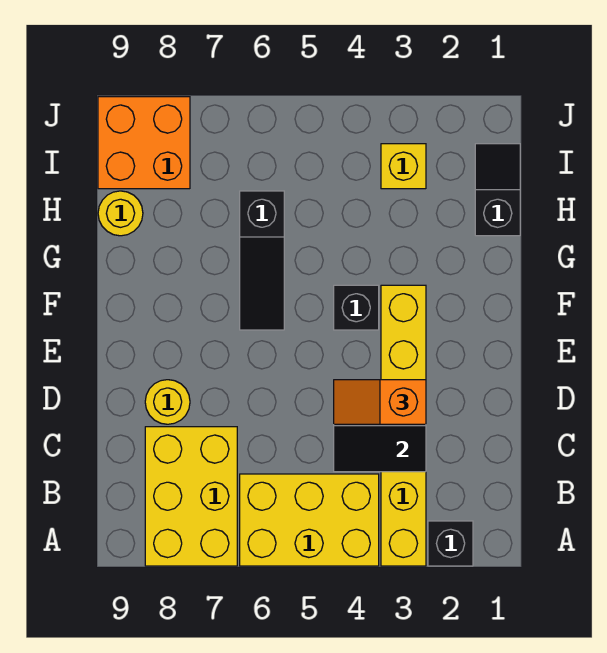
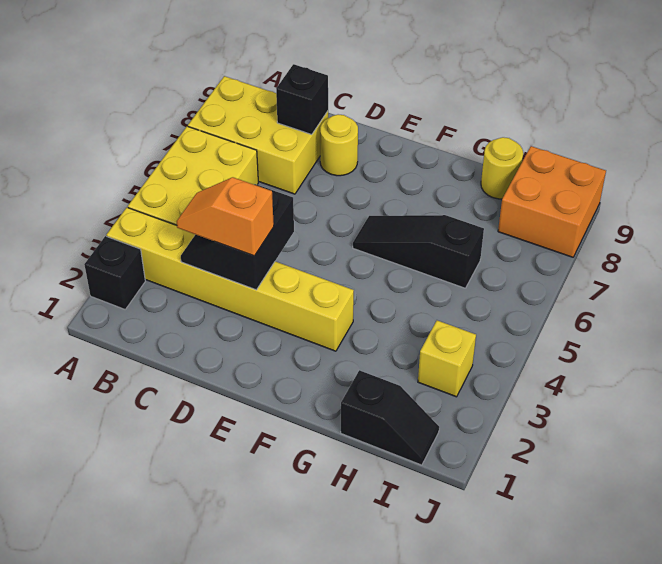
orange 1x2 slope [334,380,426,424] -> orange 1x2 slope turned to [177,177,274,256]
black 1x1 brick [334,285,379,330] -> black 1x1 brick moved to [276,64,328,135]

